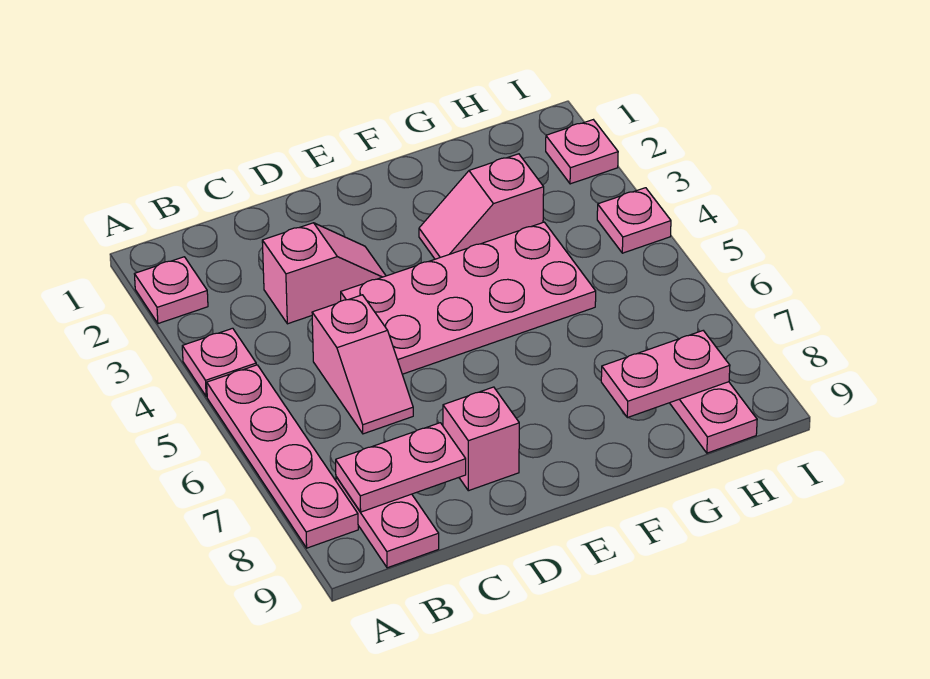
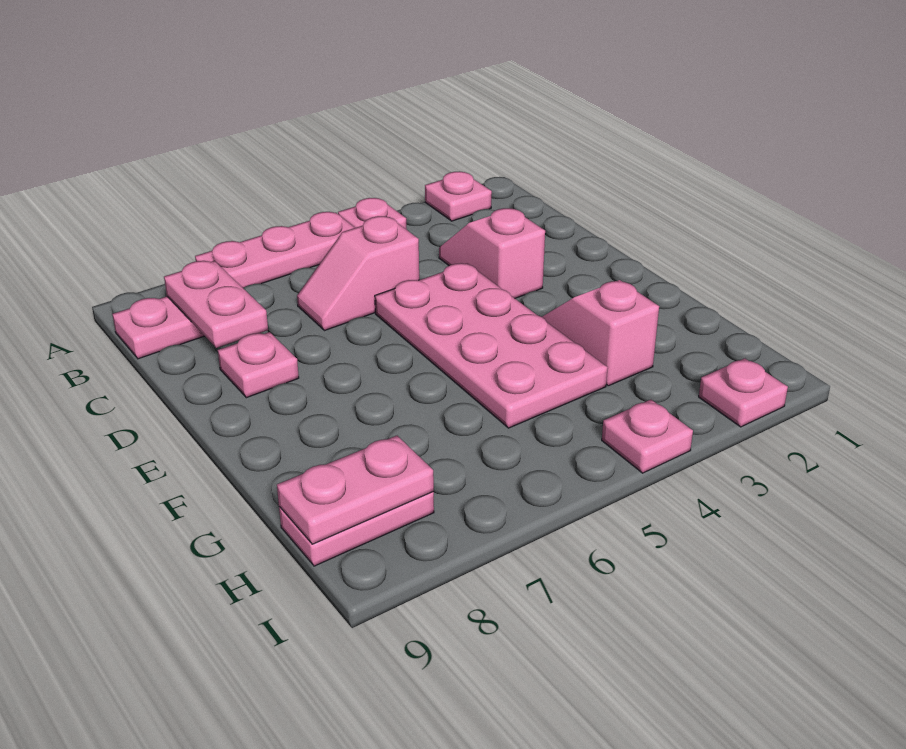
pink 1x4 plate [207,365,358,548] -> pink 1x3 plate [195,212,355,288]
pink 1x2 slope [262,223,386,324] -> pink 1x2 slope turned to [439,208,545,298]
pink 1x1 brick [443,387,519,491] -> pink 1x1 plate [218,332,299,398]
pink 1x2 plate [601,331,730,418] -> pink 1x2 plate turned to [277,436,434,544]

